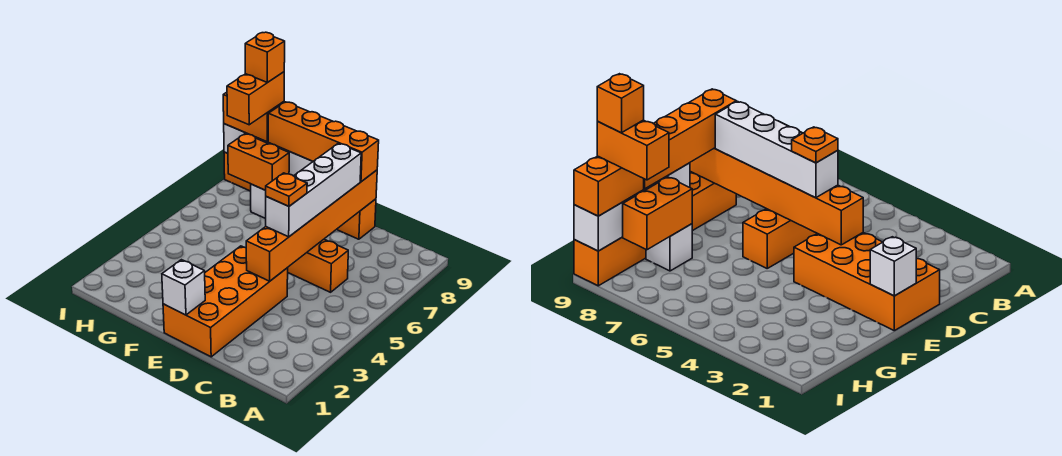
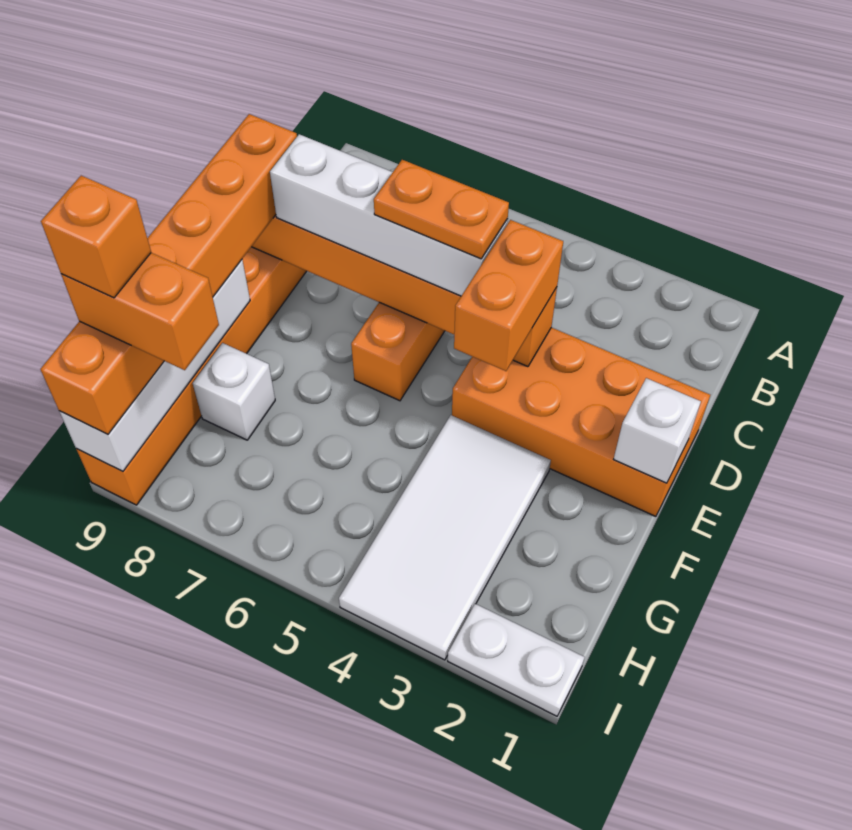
orange 1x1 plate [265,173,307,206] -> orange 1x2 plate [374,160,509,259]
none -> white 2x4 tile [339,415,551,660]
orange 1x2 brick [228,134,289,190] -> orange 1x2 brick moved to [454,220,563,371]
none -> white 1x2 plate [448,604,585,716]

